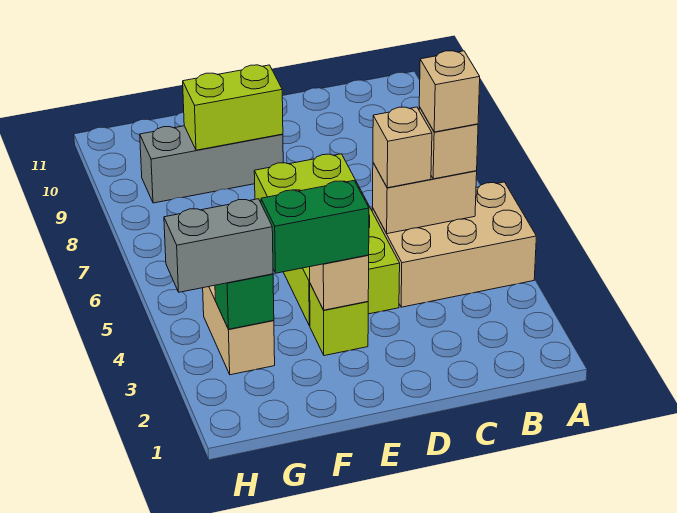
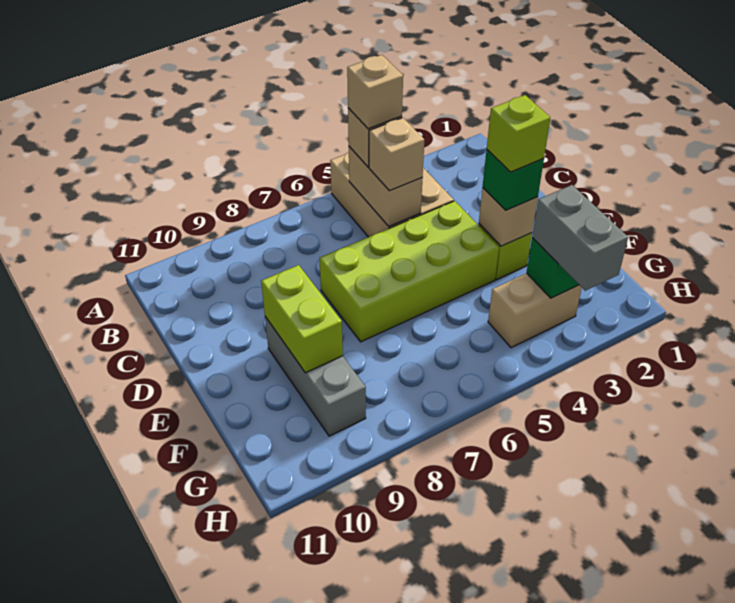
green 1x2 brick [261,181,369,273] -> green 1x1 brick [483,150,544,210]
none -> lime 1x1 brick [487,95,550,172]

